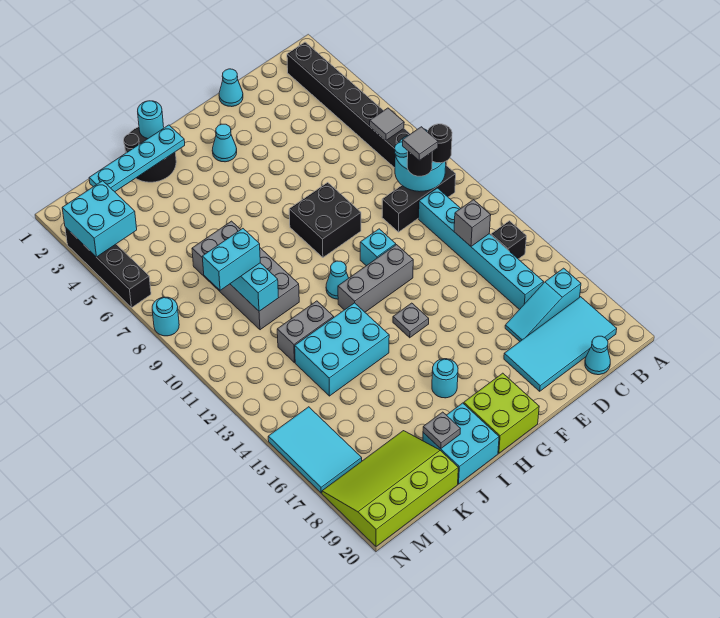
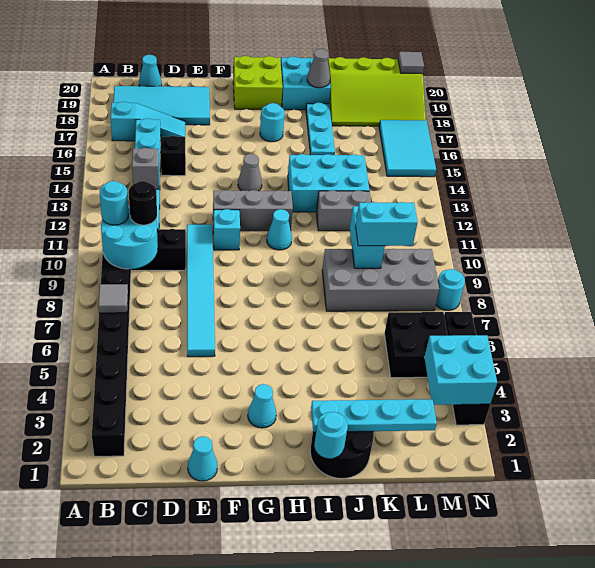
black 1x1 round brick [428,124,452,163] -> cyan 1x1 round brick [100,181,129,225]
black 1x1 brick [491,221,526,259] -> black 1x1 brick moved to [161,136,186,176]
grey 1x1 tile [403,127,438,160] -> grey 1x1 tile moved to [398,52,424,74]
none -> cyan 1x6 tile [187,225,215,357]
black 2x2 brick [289,182,361,257] -> black 2x2 brick moved to [384,312,448,378]
grey 1x1 plate [393,303,429,338] -> grey 1x1 cone [238,154,262,191]
grey 2x4 brick [192,221,299,330] -> grey 2x4 brick turned to [322,249,439,311]
none -> cyan 1x3 plate [306,102,335,155]
grey 1x1 plate [423,412,460,449] -> grey 1x1 cone [307,49,330,88]

